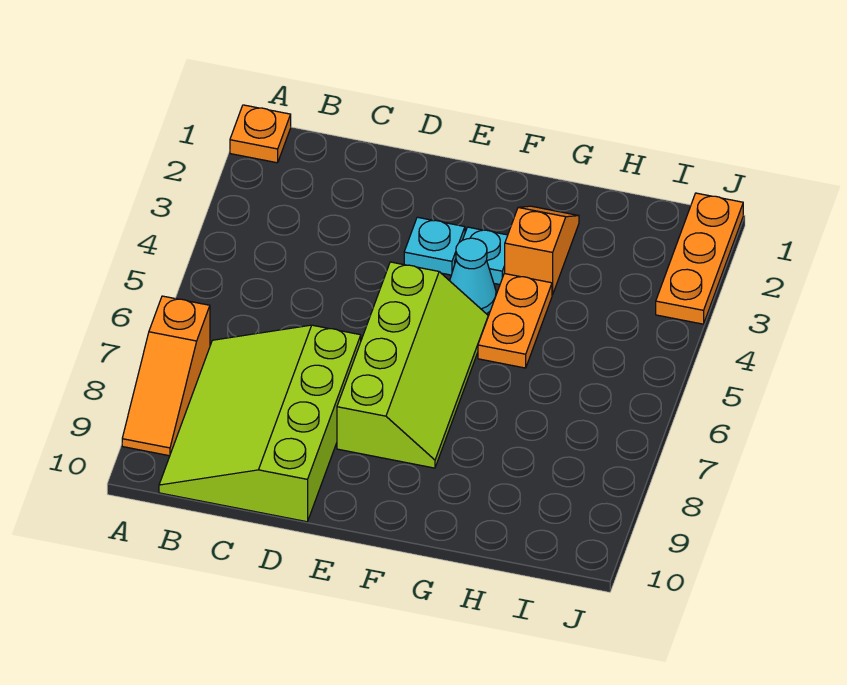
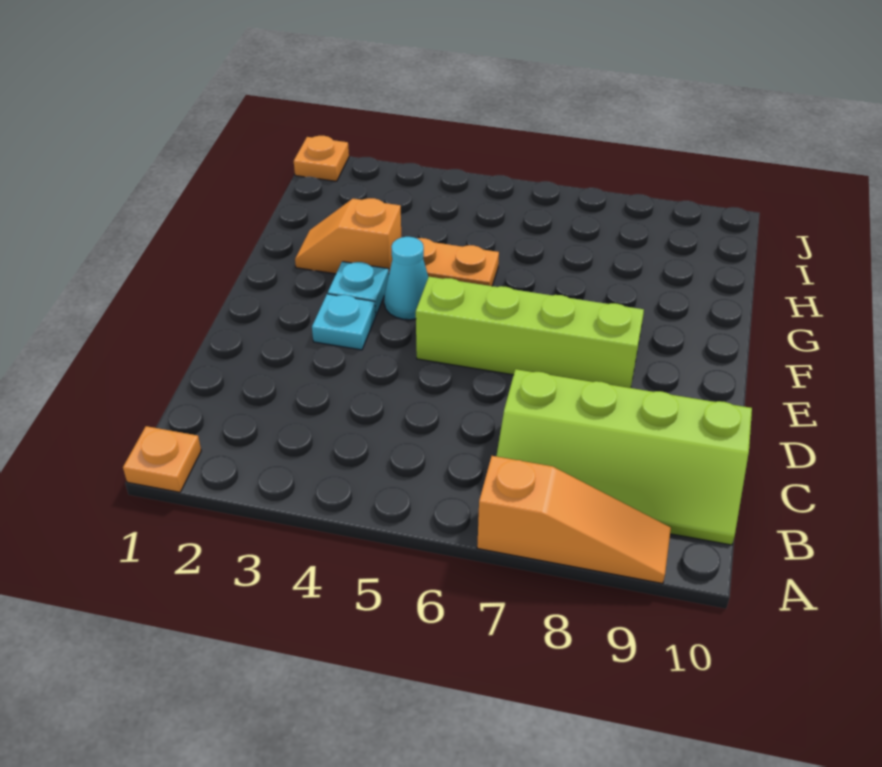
lime 3x4 slope [159,325,361,522] -> lime 2x4 slope [496,369,752,545]
orange 1x3 plate [656,193,743,324] -> orange 1x1 plate [294,136,349,181]

